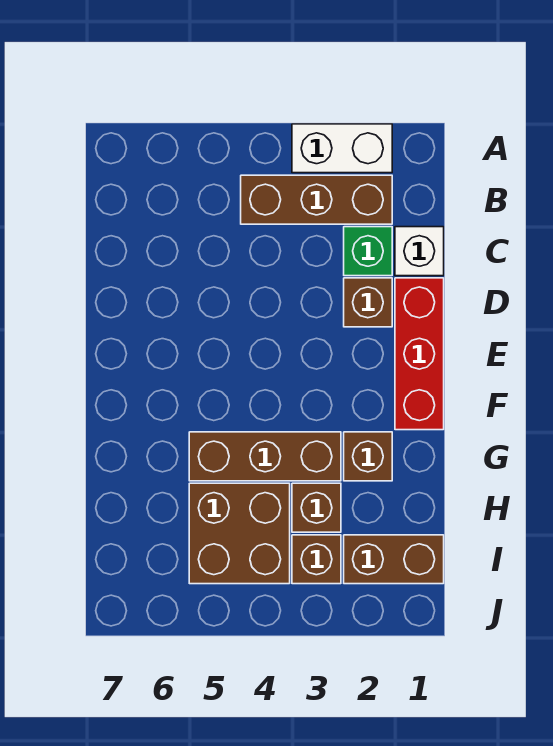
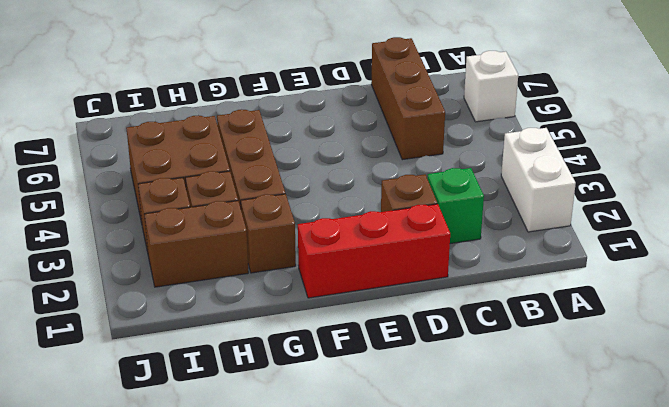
brown 1x3 brick [241,175,392,224] -> brown 1x3 brick moved to [371,37,445,160]
white 1x1 brick [395,227,444,276] -> white 1x1 brick moved to [464,51,518,122]
brown 1x2 brick [344,535,444,584] -> brown 1x2 brick turned to [144,201,248,287]

